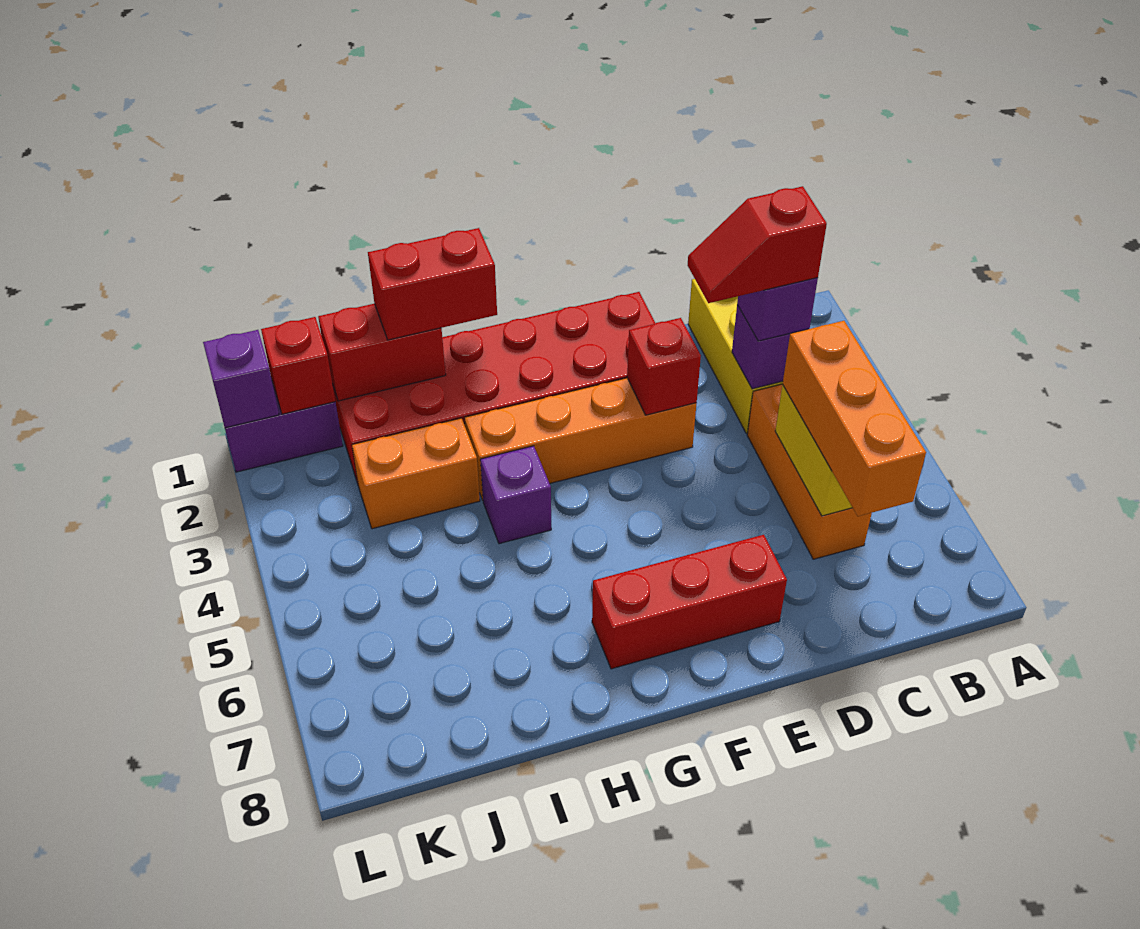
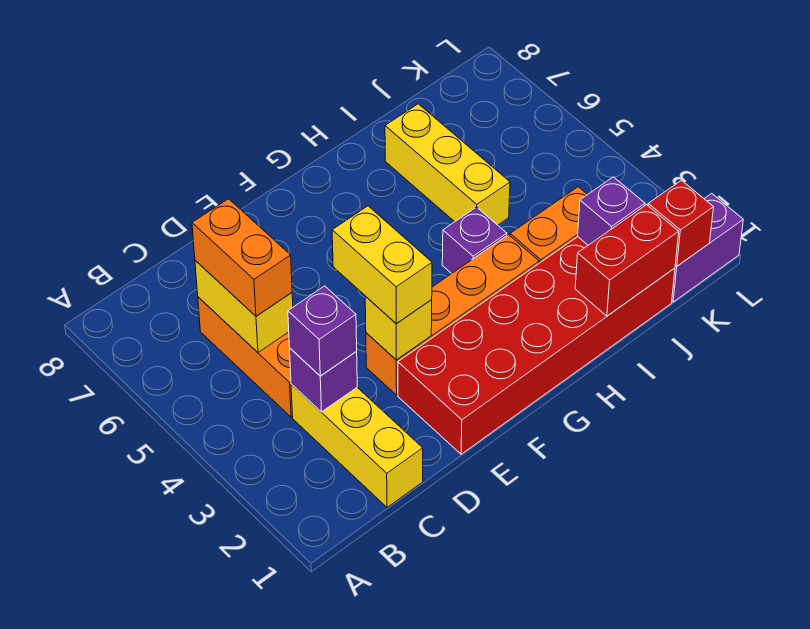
red 1x2 slope [688,186,827,303] -> none
orange 1x3 brick [783,321,926,516] -> orange 1x2 brick [192,199,292,316]
red 1x1 brick [627,318,701,415] -> yellow 1x1 brick [365,296,432,360]
none -> yellow 1x2 brick [332,206,432,324]
red 1x3 brick [592,535,787,669] -> none
red 1x2 brick [368,228,497,340] -> none
none -> yellow 1x3 brick [385,104,510,225]
purple 1x1 brick [203,330,279,428] -> purple 1x1 brick moved to [578,177,645,245]

